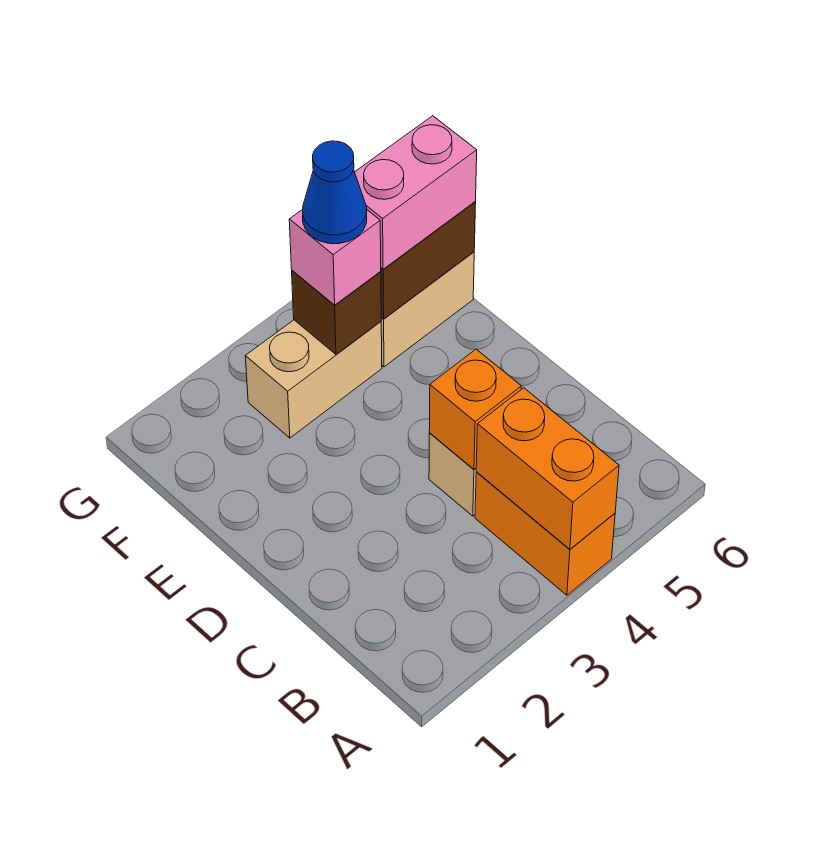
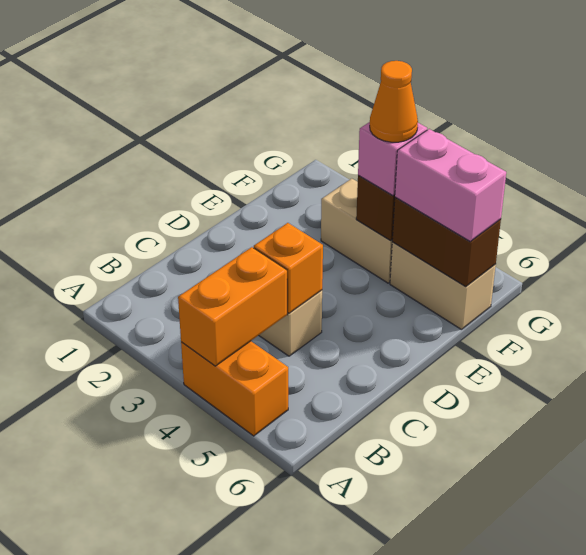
orange 1x2 brick [475,472,615,595] -> orange 1x2 brick turned to [181,341,288,436]
blue 1x1 cone [303,141,367,244] -> orange 1x1 cone [370,61,418,142]

